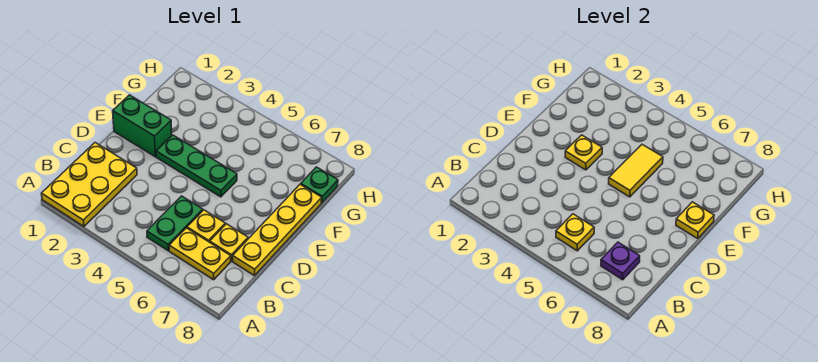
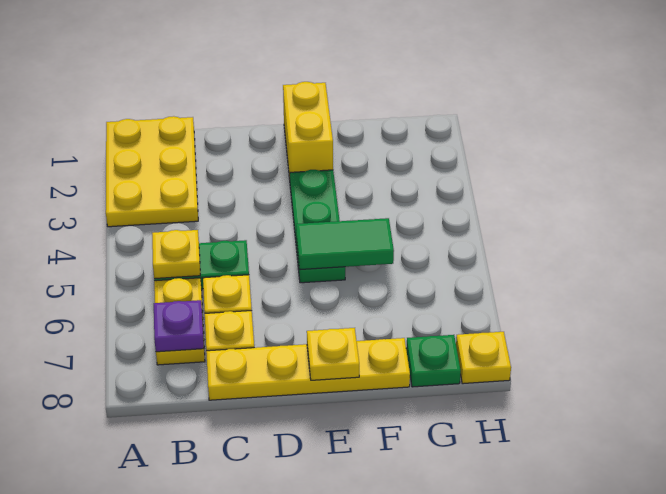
yellow 2x3 plate [41,143,137,226] -> yellow 2x3 plate turned to [106,116,198,227]
green 1x2 brick [113,95,172,157] -> yellow 1x2 brick [283,82,333,179]
yellow 1x1 plate [565,135,602,170] -> yellow 1x1 plate moved to [456,332,511,384]
yellow 1x2 tile [609,145,663,197] -> green 1x2 tile [296,218,394,270]

